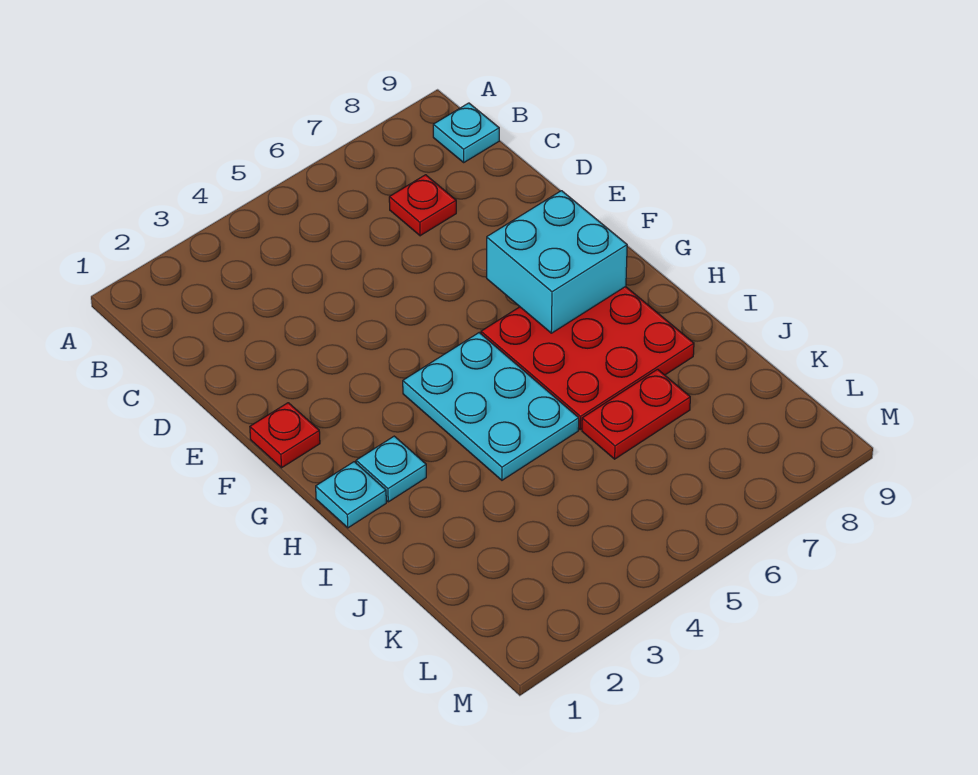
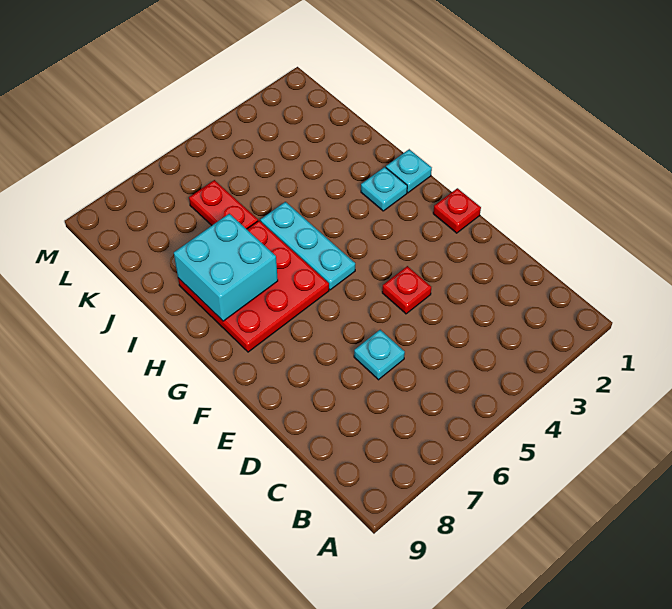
cyan 1x1 plate [433,103,499,162] -> cyan 1x1 plate moved to [354,330,405,380]
red 1x1 plate [389,175,456,236] -> red 1x1 plate moved to [382,266,431,314]
cyan 2x2 brick [487,191,627,333] -> cyan 2x2 brick moved to [174,214,278,321]
cyan 2x3 plate [403,333,579,480] -> cyan 1x3 plate [260,202,355,290]
red 1x2 plate [582,369,690,459] -> red 1x2 plate turned to [189,180,258,229]

